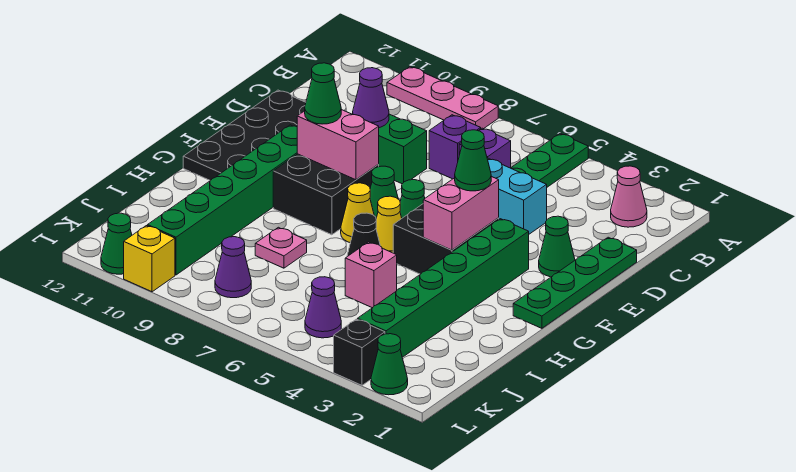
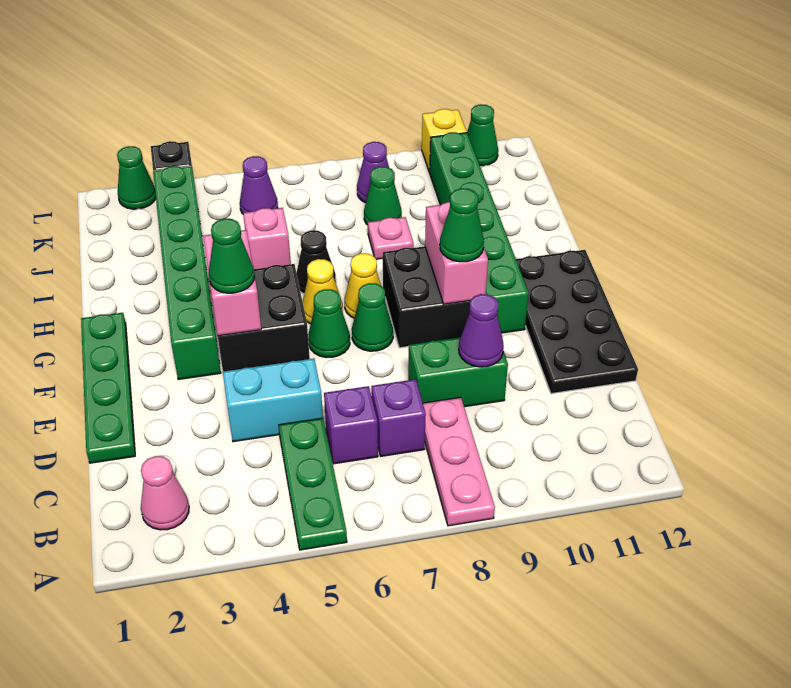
pink 1x3 plate [387,67,498,129] -> pink 1x3 plate turned to [423,397,495,526]
green 1x1 cone [539,216,575,277] -> green 1x1 cone moved to [364,166,402,225]
pink 1x2 brick [297,110,379,180] -> pink 1x2 brick turned to [425,202,488,304]

